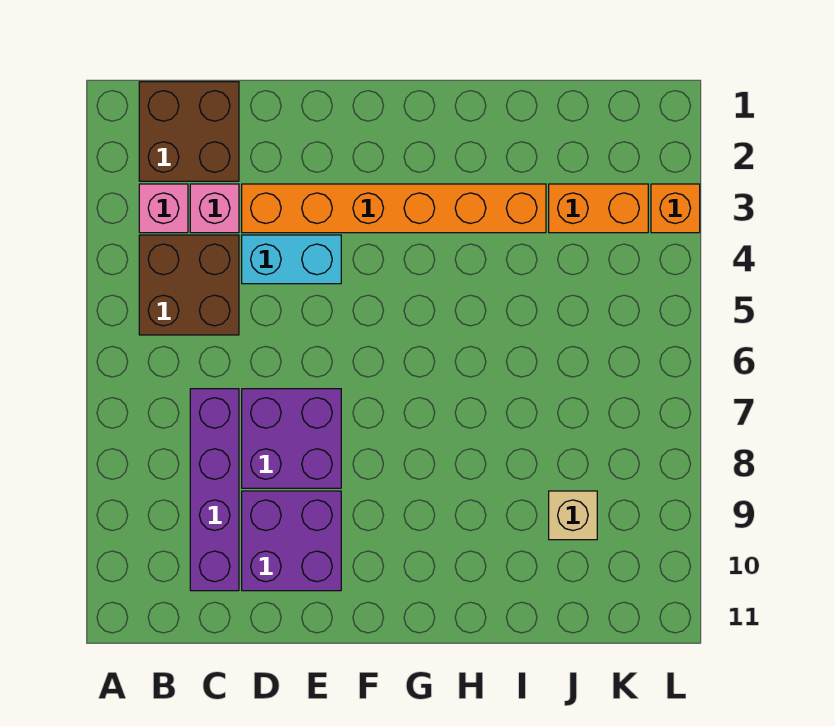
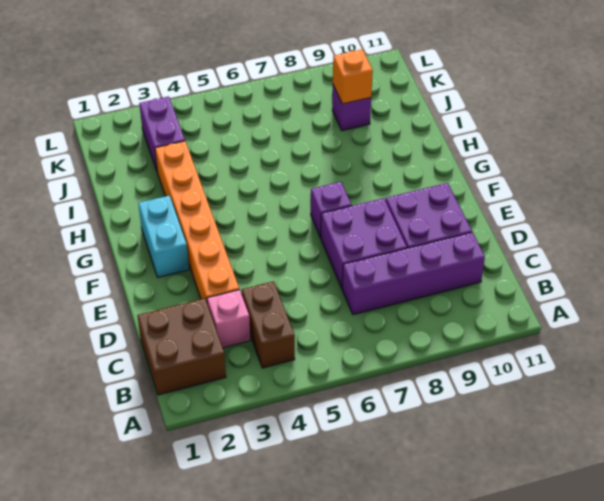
pink 1x1 brick [139,184,188,233] -> none
brown 2x2 brick [139,235,239,335] -> brown 1x2 brick [242,281,295,368]
cyan 1x2 brick [242,235,341,284] -> cyan 1x2 brick moved to [138,196,189,277]
none -> purple 1x1 brick [311,182,352,238]
orange 1x2 brick [549,184,648,233] -> purple 1x2 brick [139,97,185,173]
tan 1x1 brick [549,491,597,540] -> purple 1x1 brick [332,85,371,131]
orange 1x1 brick [651,184,700,233] -> orange 1x1 brick moved to [333,49,373,104]

